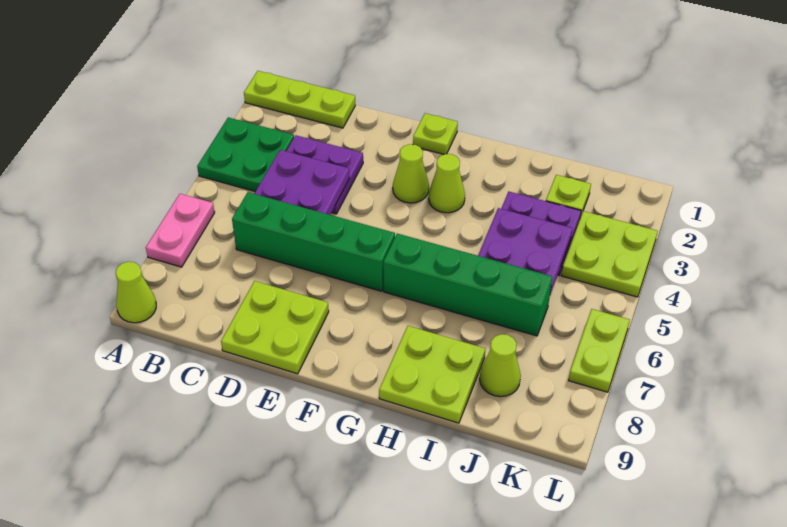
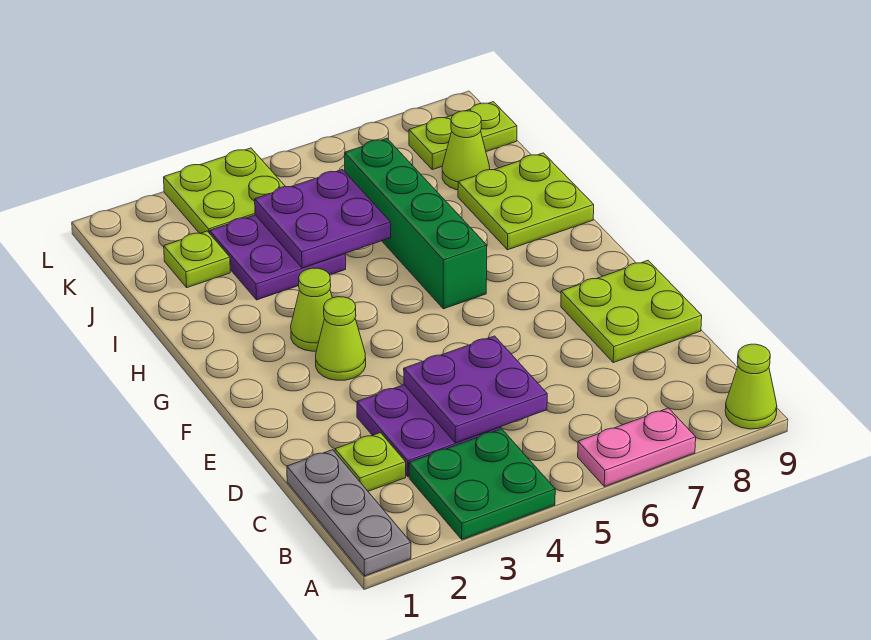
lime 1x3 plate [244,71,355,128] -> grey 1x3 plate [287,450,411,576]
green 1x4 brick [232,192,395,291] -> none
lime 1x1 plate [413,113,458,154] -> lime 1x1 plate moved to [335,433,406,491]
lime 1x2 plate [569,309,630,392] -> lime 1x2 plate moved to [409,102,517,170]

